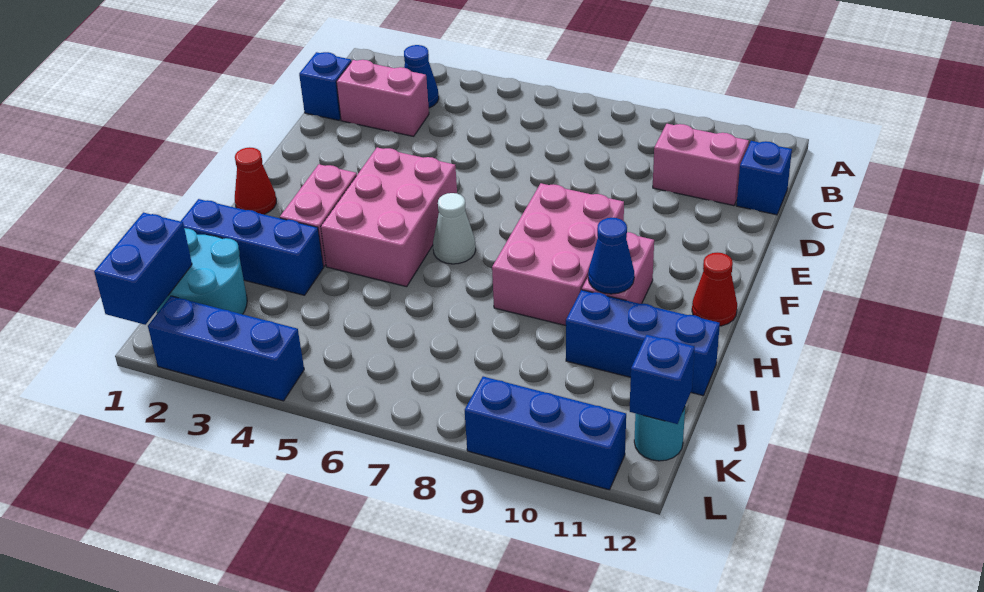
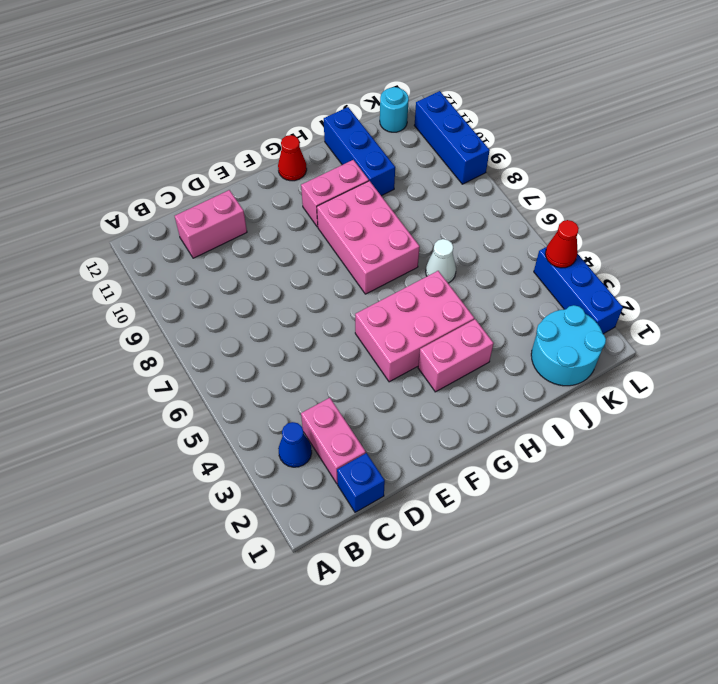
pink 1x2 brick [653,124,749,206] -> pink 1x2 brick turned to [175,190,247,258]
blue 1x1 brick [736,141,792,215] -> none
pink 2x3 brick [492,183,624,326] -> pink 2x3 brick turned to [317,181,420,294]
red 1x1 cone [235,147,276,214] -> red 1x1 cone moved to [545,220,579,268]
white 1x1 cone [433,193,476,264] -> white 1x1 cone moved to [426,239,456,283]
blue 1x1 cone [588,218,634,294] -> none
blue 1x3 brick [181,199,323,295] -> none
blue 1x2 brick [94,212,192,325] -> none
blue 1x1 brick [630,335,695,424] -> none

